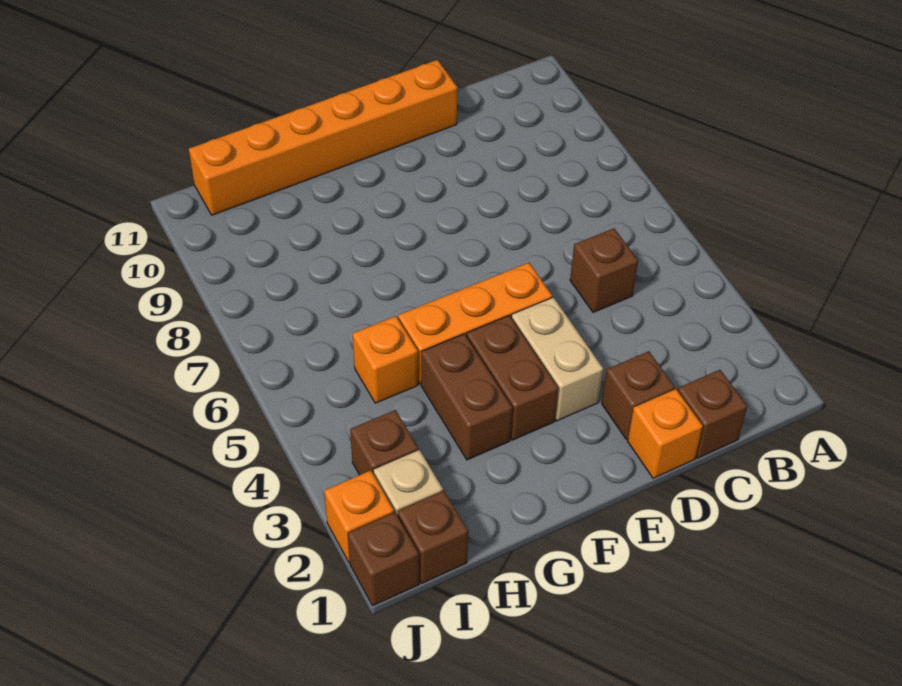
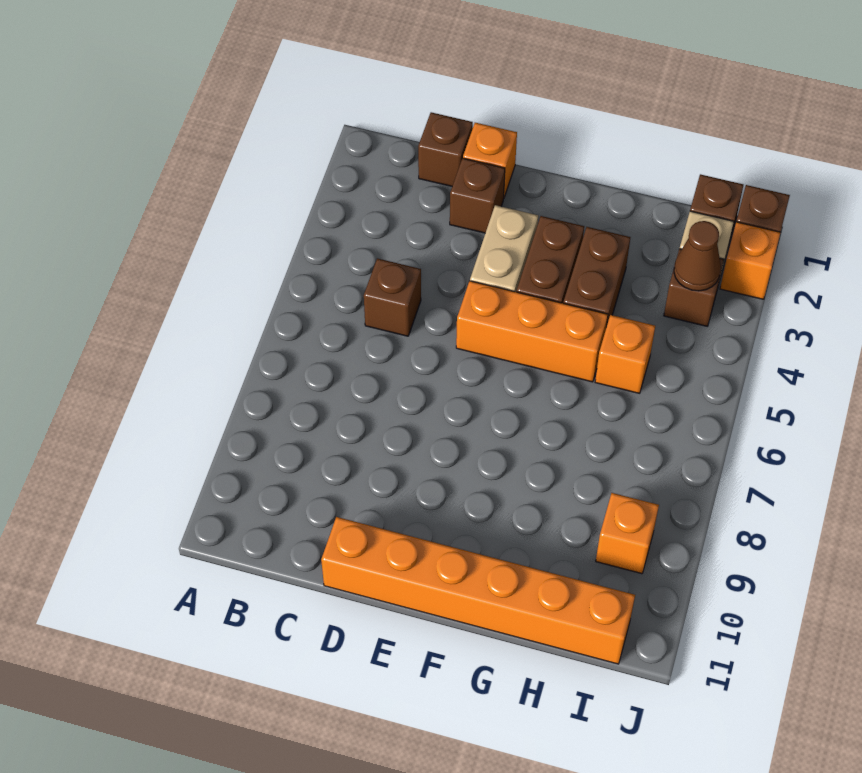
none -> brown 1x1 cone [674,221,721,291]
none -> orange 1x1 brick [596,493,659,574]

